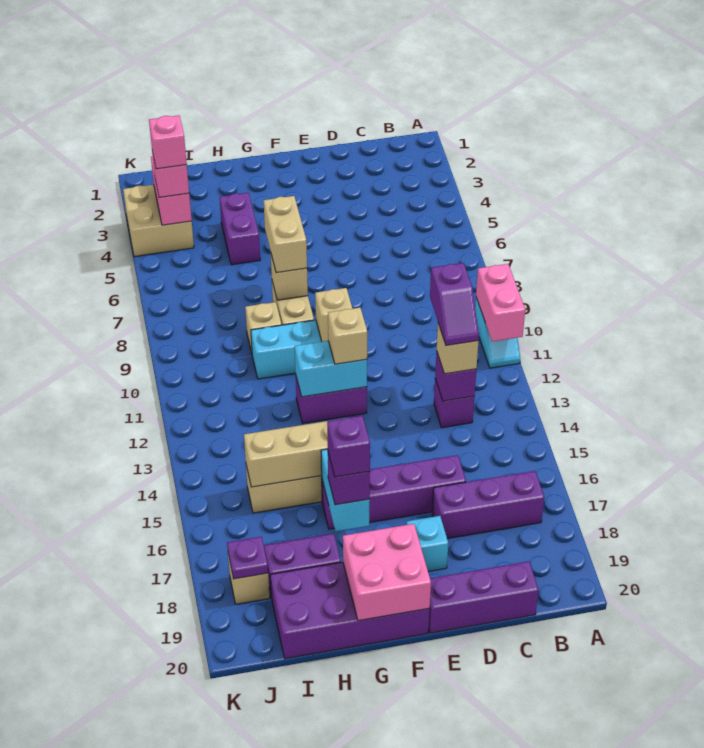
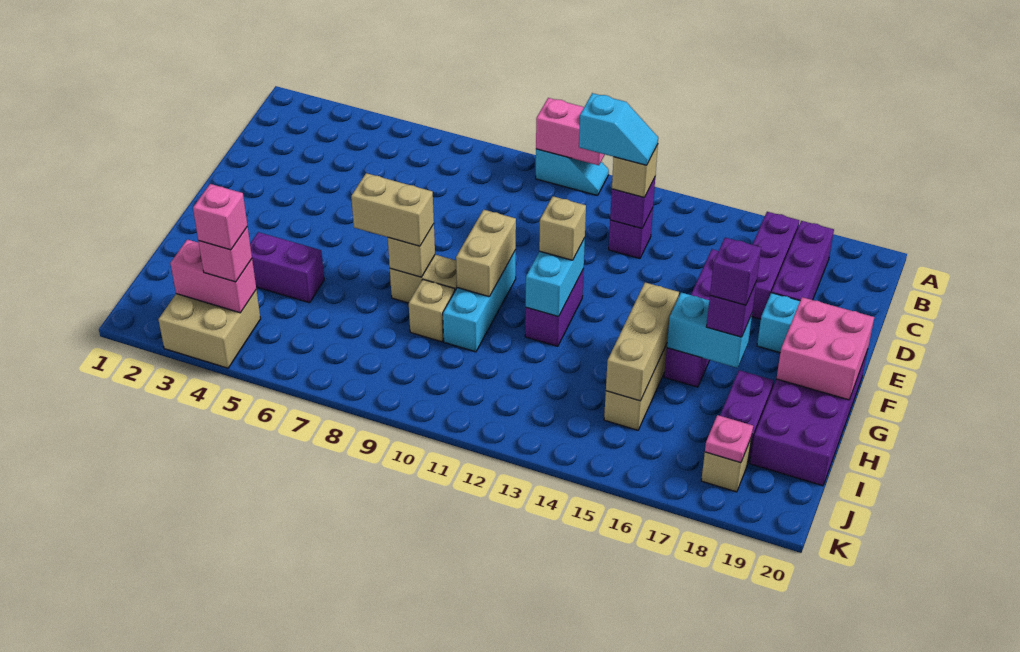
purple 1x2 slope [430,263,479,345] -> cyan 1x2 slope [579,93,658,165]
purple 1x3 brick [429,561,539,633] -> purple 1x3 brick moved to [772,221,834,300]
tan 1x1 brick [315,288,352,342] -> tan 1x2 brick [456,210,516,297]
purple 1x1 plate [227,537,268,579] -> pink 1x1 plate [705,415,753,463]

